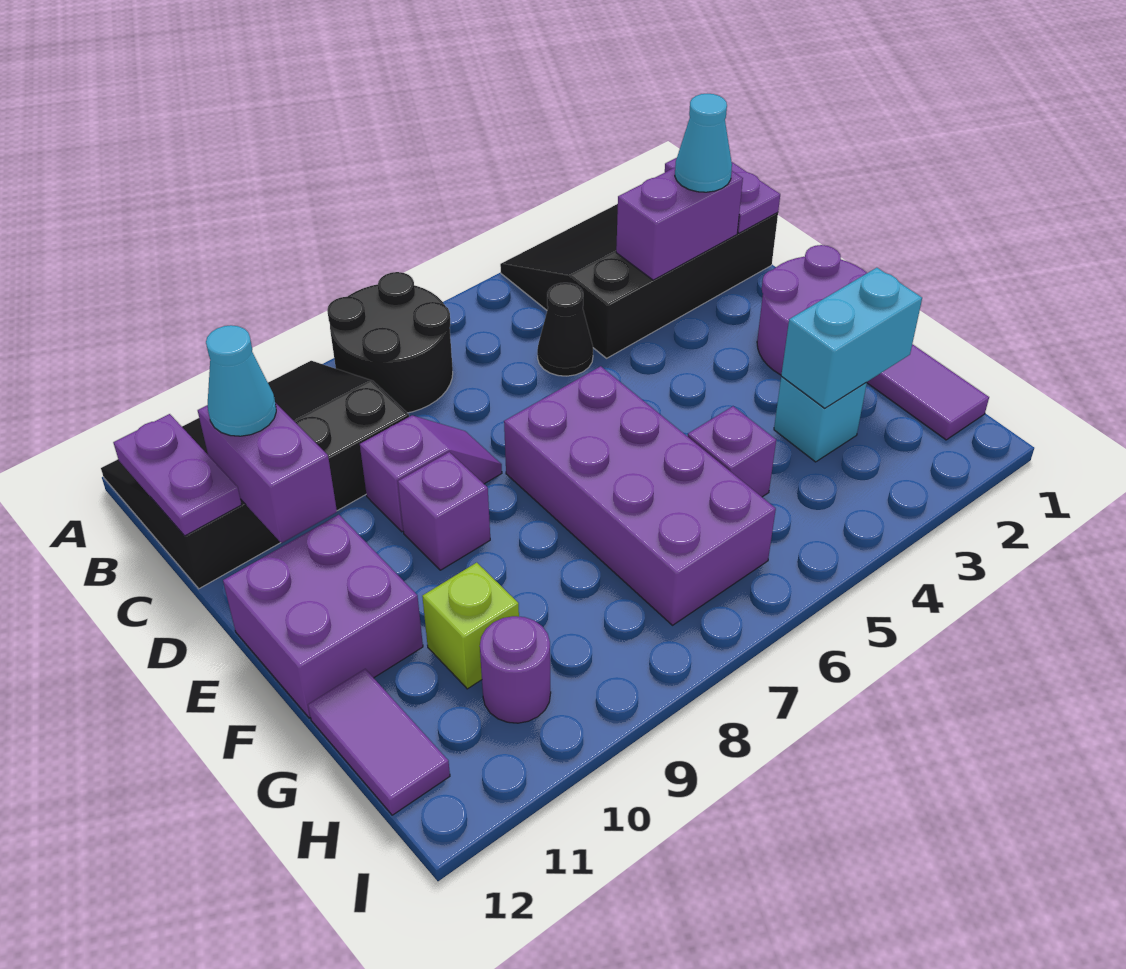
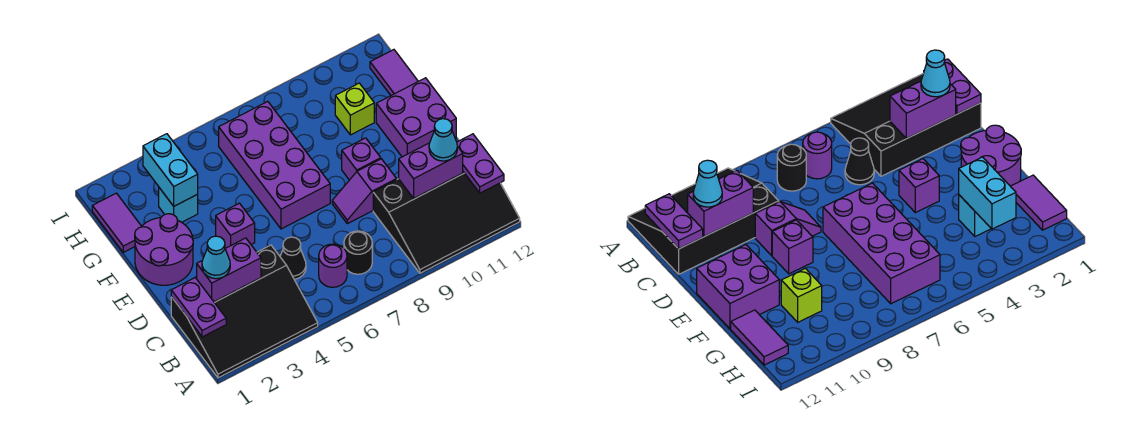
black 2x2 round brick [327,272,453,413] -> black 1x1 round brick [344,231,372,274]
purple 1x2 brick [198,403,337,543] -> purple 1x2 brick turned to [399,143,463,198]
cyan 1x2 brick [781,268,922,408] -> cyan 1x2 brick turned to [143,134,198,206]
purple 1x1 brick [688,406,776,497] -> purple 1x1 brick moved to [216,203,255,248]
purple 1x1 round brick [480,616,551,723] -> purple 1x1 round brick moved to [319,244,347,287]

